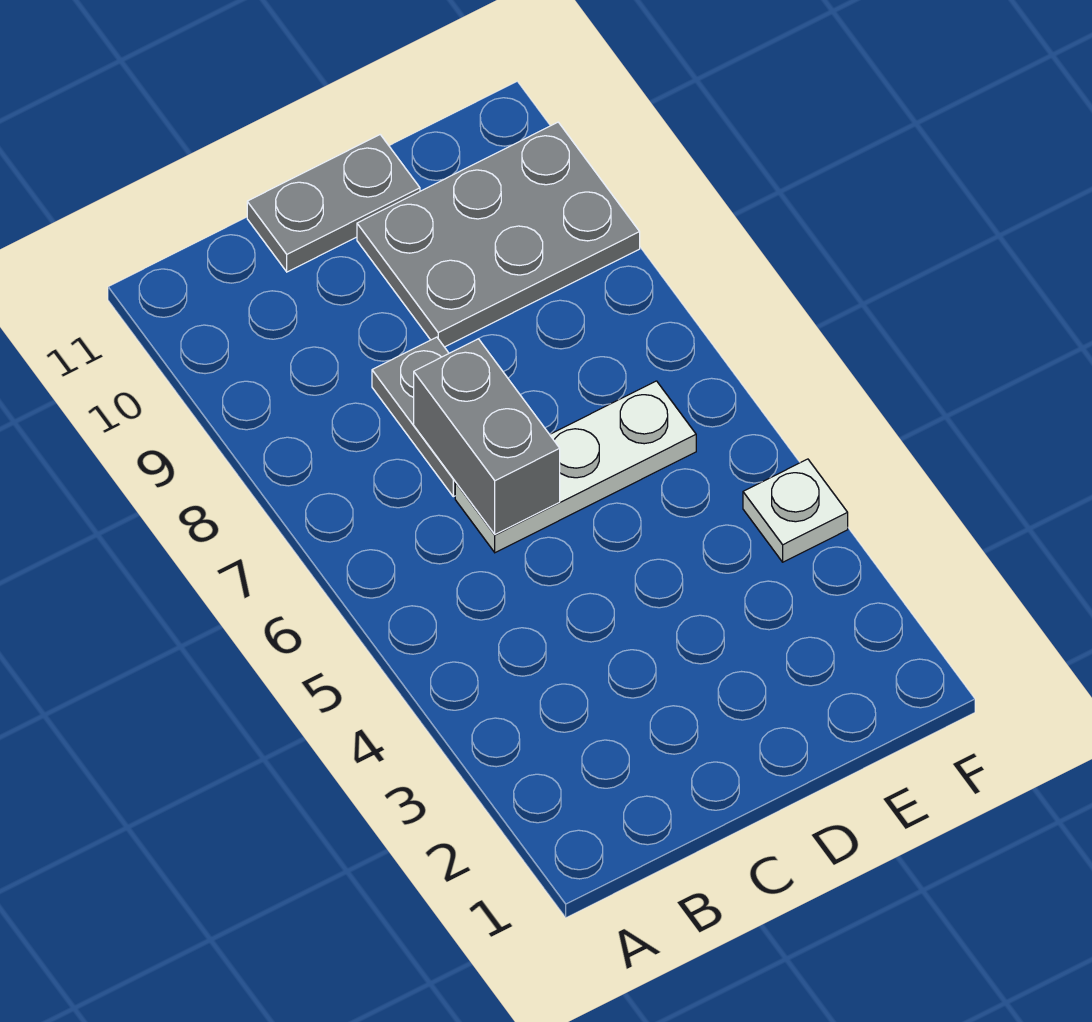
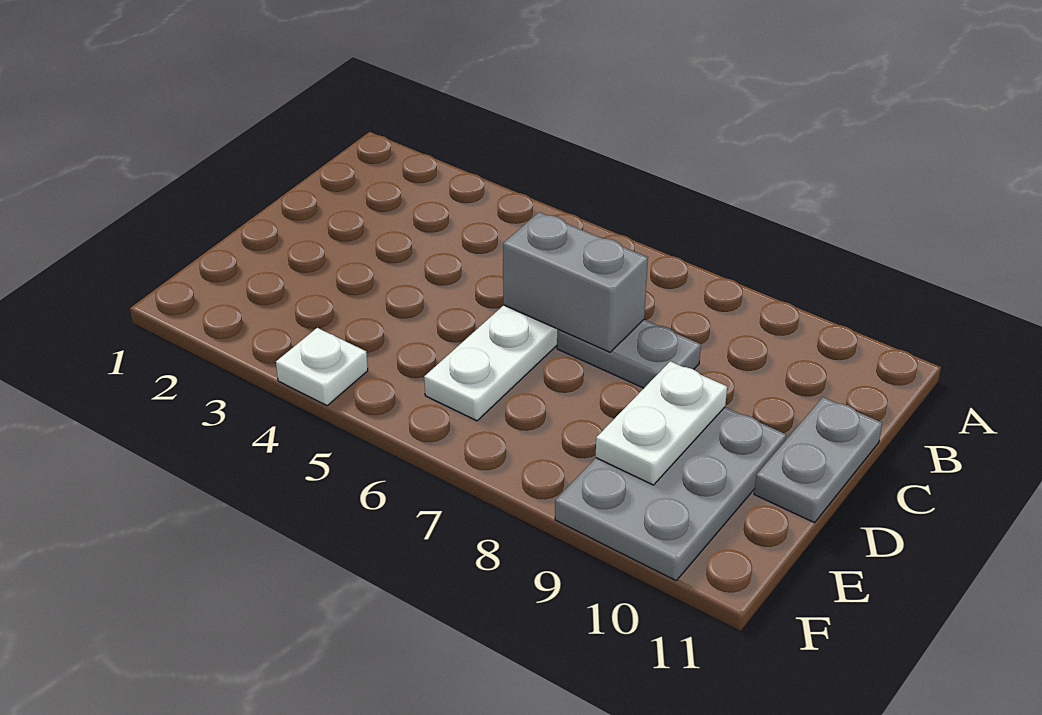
none -> white 1x2 plate [596,361,727,485]

